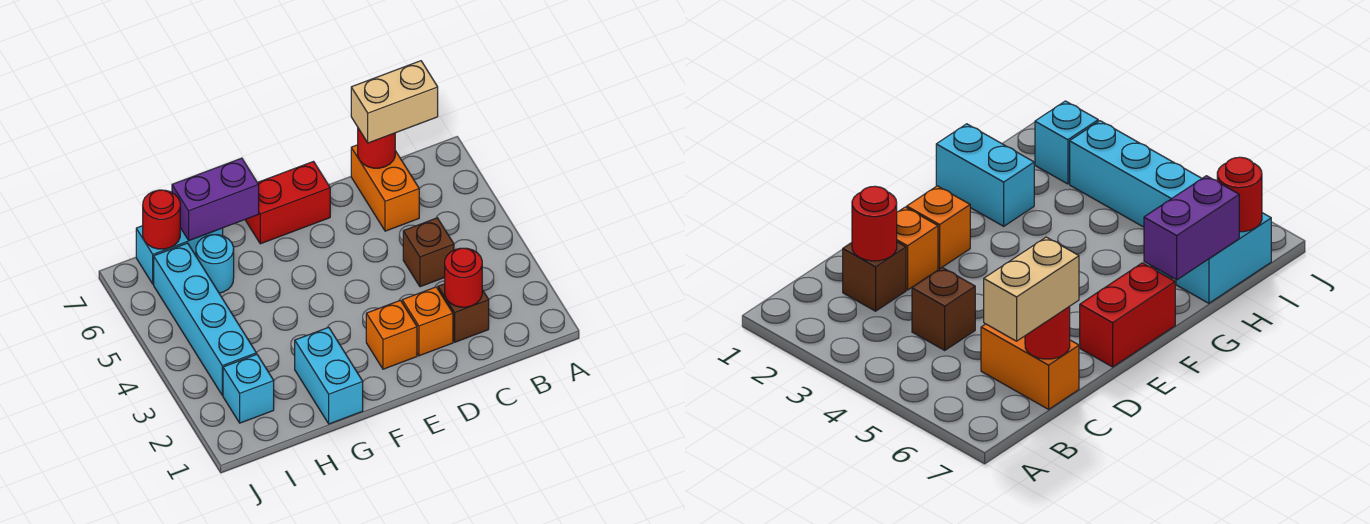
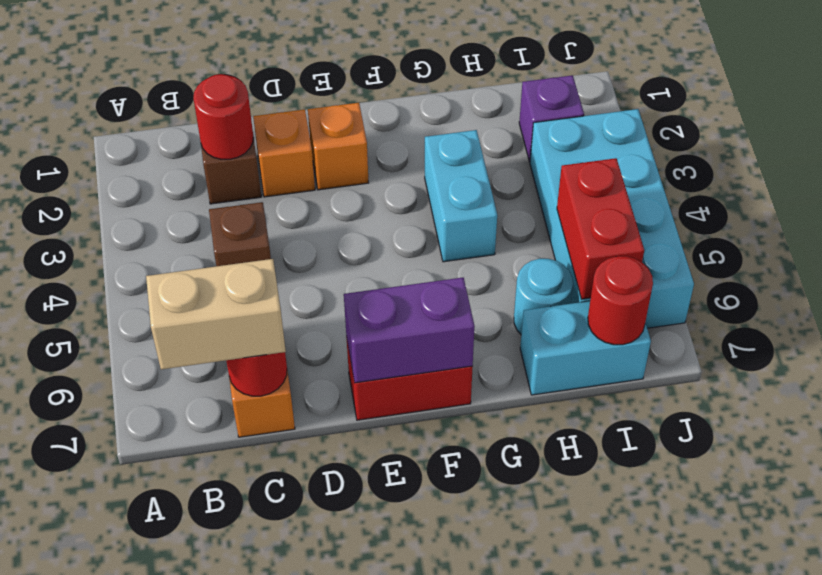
cyan 1x2 brick [295,327,363,424] -> cyan 1x2 brick moved to [425,130,497,262]
purple 1x2 brick [172,158,259,241] -> purple 1x2 brick moved to [344,278,475,383]
cyan 1x1 brick [223,354,274,423] -> purple 1x1 brick [519,75,584,162]
cyan 1x4 brick [154,243,256,395] -> cyan 2x4 brick [530,109,694,328]
none -> red 1x2 brick [557,158,644,299]

